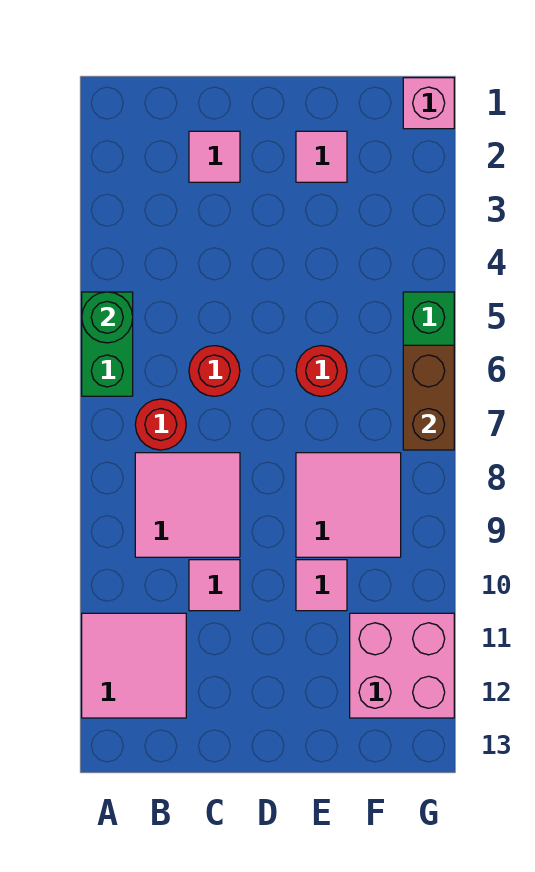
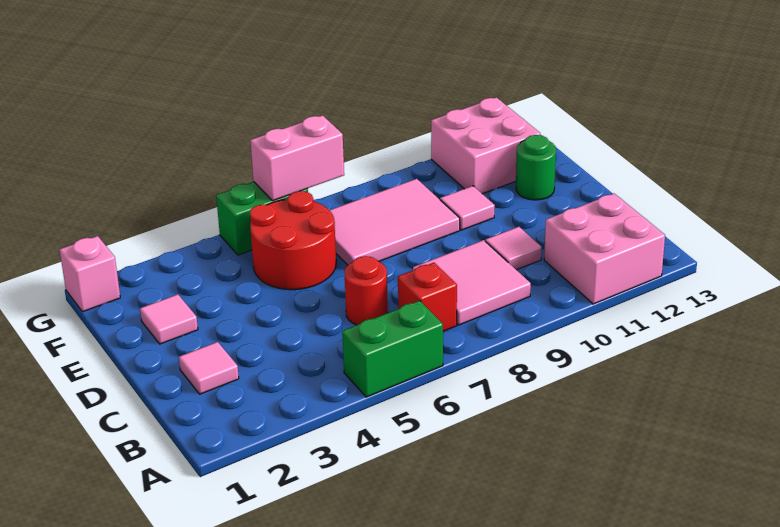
green 1x1 round brick [82,292,133,343] -> green 1x1 round brick moved to [516,135,556,200]
pink 2x2 tile [82,613,186,718] -> pink 2x2 brick [544,194,665,304]
red 1x1 round brick [135,399,186,450] -> red 1x1 brick [398,263,457,331]
red 1x1 round brick [296,346,347,396] -> red 2x2 round brick [250,191,336,290]
pink 2x2 tile [296,453,401,557] -> pink 2x3 tile [329,179,460,265]
brown 1x2 brick [403,345,454,450] -> pink 1x2 brick [250,115,344,201]

